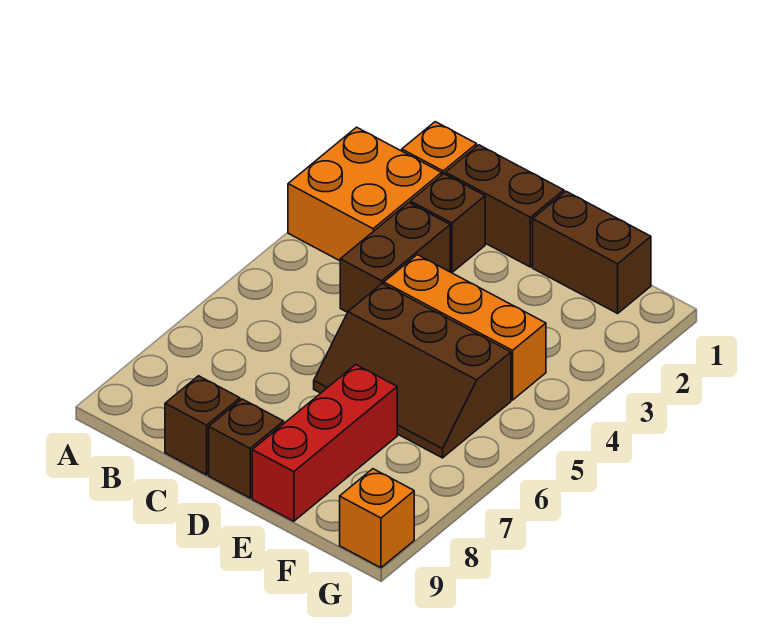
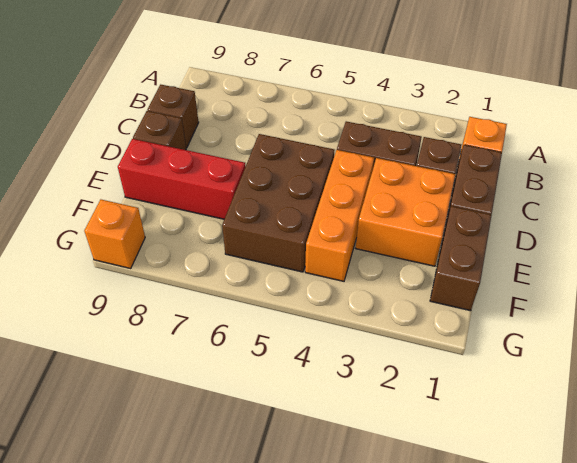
orange 2x2 brick [288,127,442,261] -> orange 2x2 brick moved to [356,158,455,266]
brown 2x3 slope [314,284,511,458] -> brown 2x3 brick [222,134,334,272]

